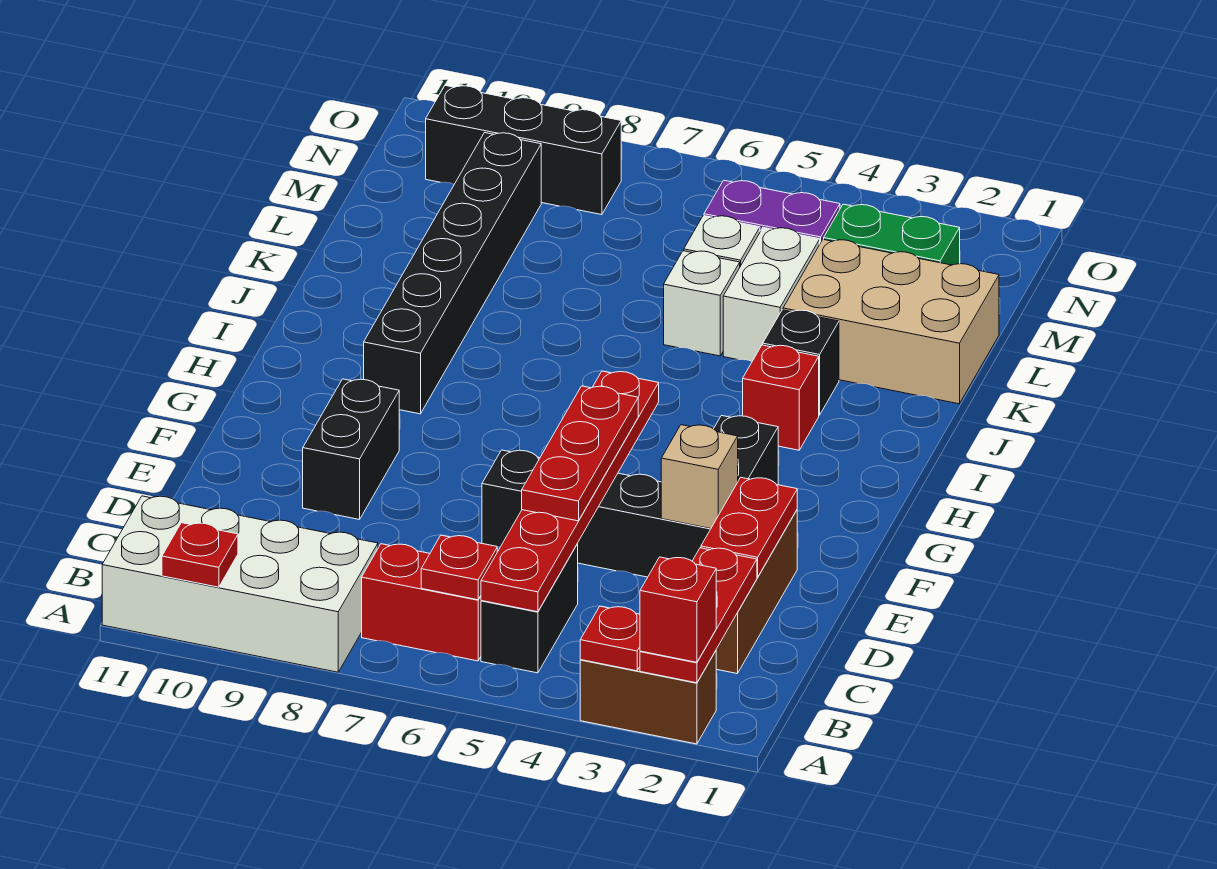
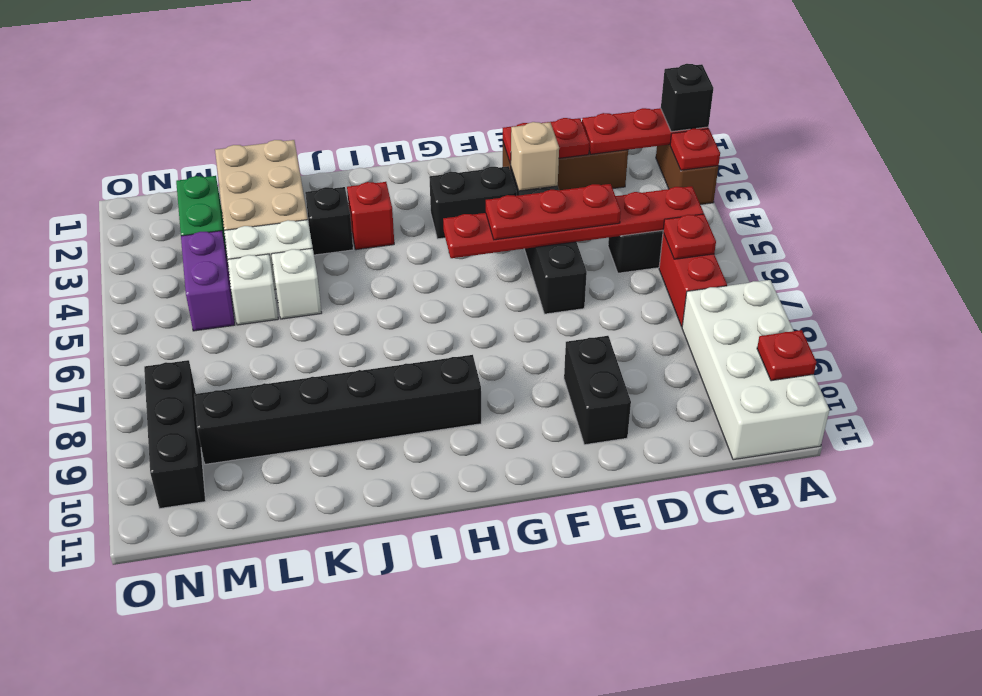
red 1x1 brick [640,557,716,662] -> black 1x1 brick [661,64,713,132]
black 1x2 brick [303,379,399,520] -> black 1x2 brick turned to [564,336,631,445]

